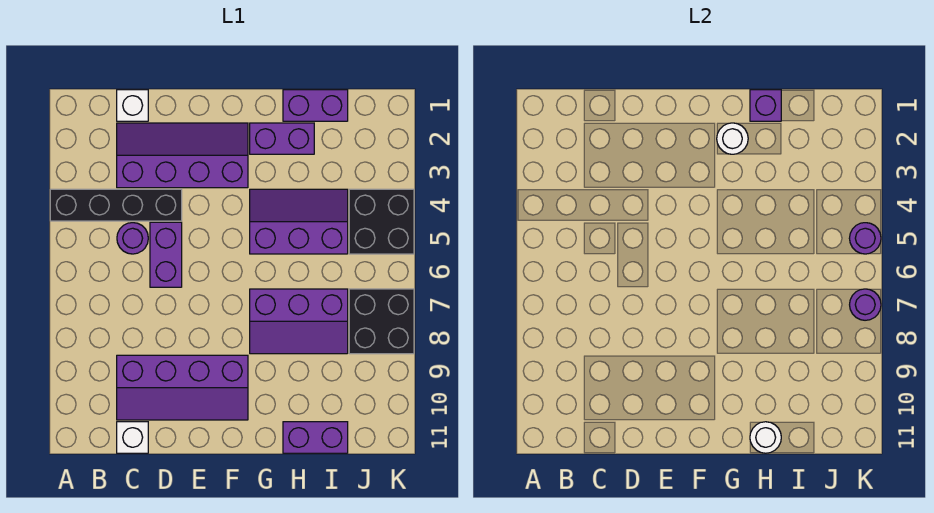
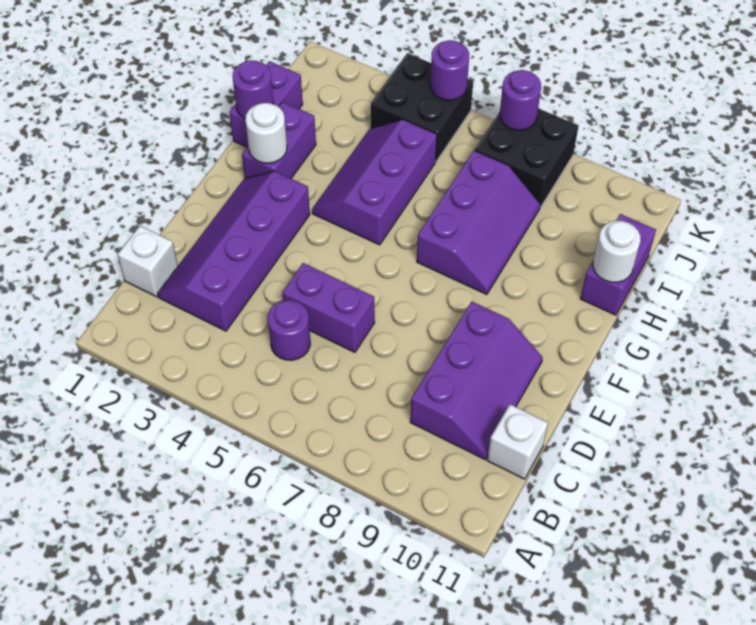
black 1x4 brick [50,189,182,221] -> none
purple 2x4 slope [117,355,248,420] -> purple 2x3 slope [410,301,543,459]
purple 1x1 brick [750,90,781,121] -> purple 1x1 round brick [233,60,274,118]

